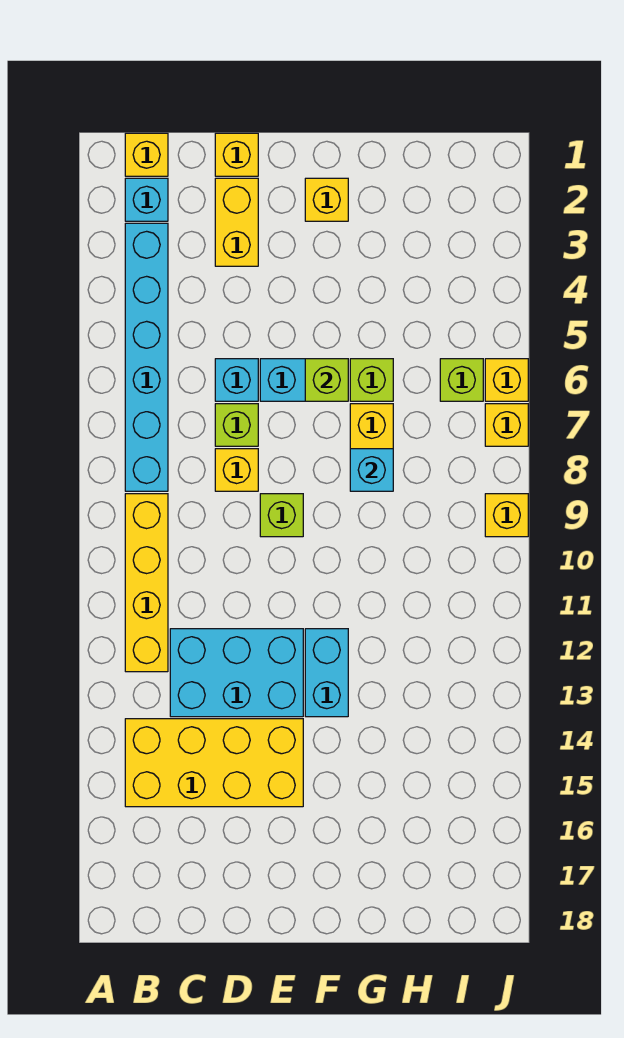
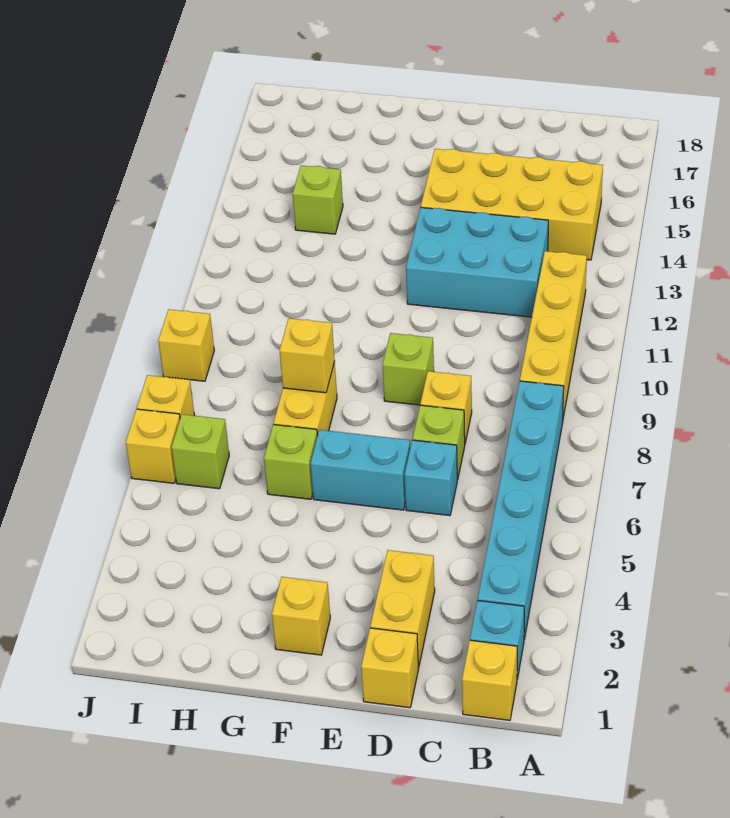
lime 1x1 brick [305,359,348,401] -> lime 1x1 brick moved to [293,165,343,234]
cyan 1x2 brick [305,629,348,717] -> none
cyan 1x1 brick [350,449,393,491] -> yellow 1x1 brick [280,318,335,393]

